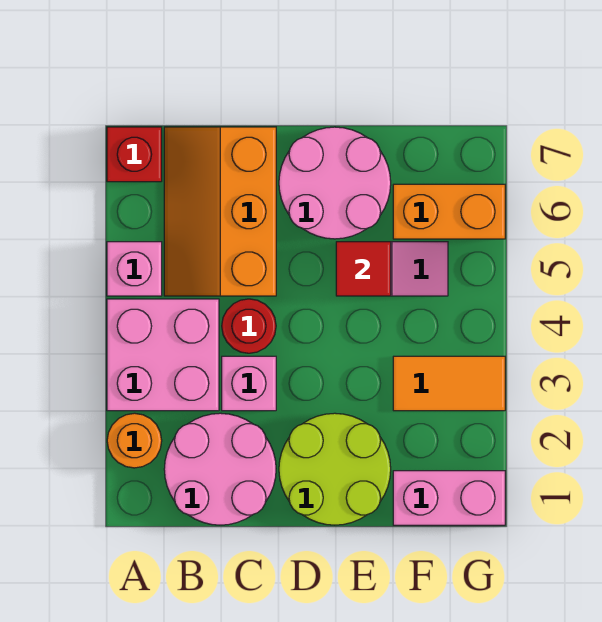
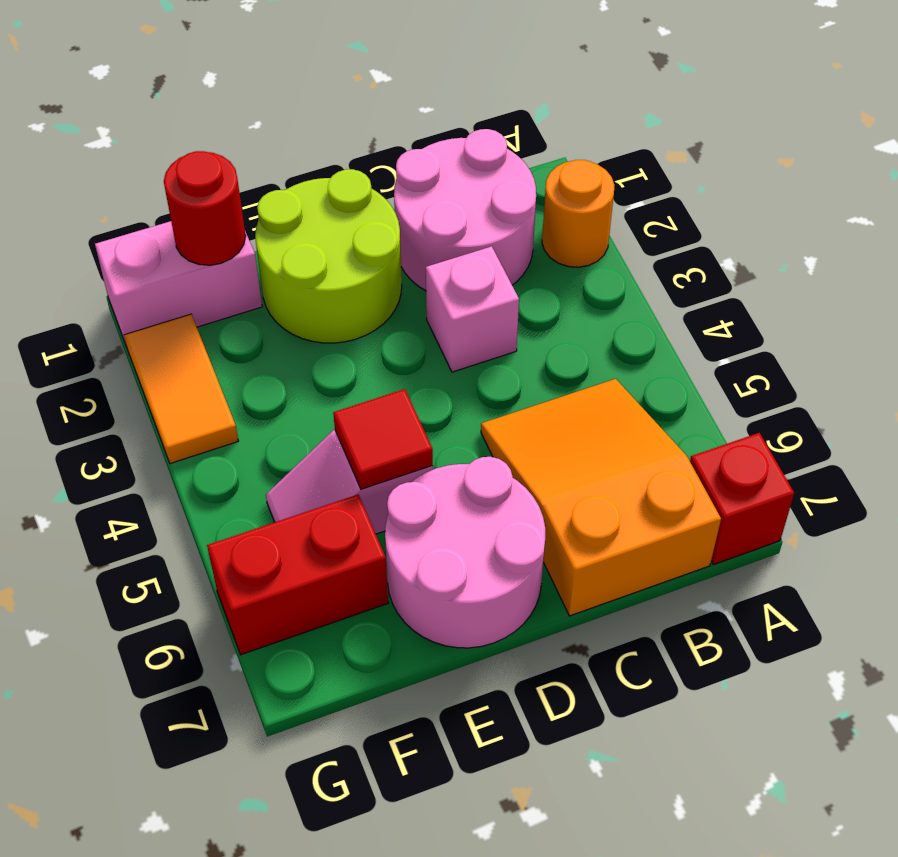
pink 2x2 brick [107,299,219,411] -> none
pink 1x1 brick [107,242,162,296] -> none
orange 2x3 slope [164,127,276,296] -> orange 2x3 slope turned to [481,379,721,616]
red 1x1 round brick [222,299,276,353] -> red 1x1 round brick moved to [164,151,246,265]
orange 1x2 tile [393,356,505,411] -> orange 1x2 tile turned to [124,314,238,464]
orange 1x2 brick [393,184,505,239] -> red 1x2 brick [207,495,388,655]

